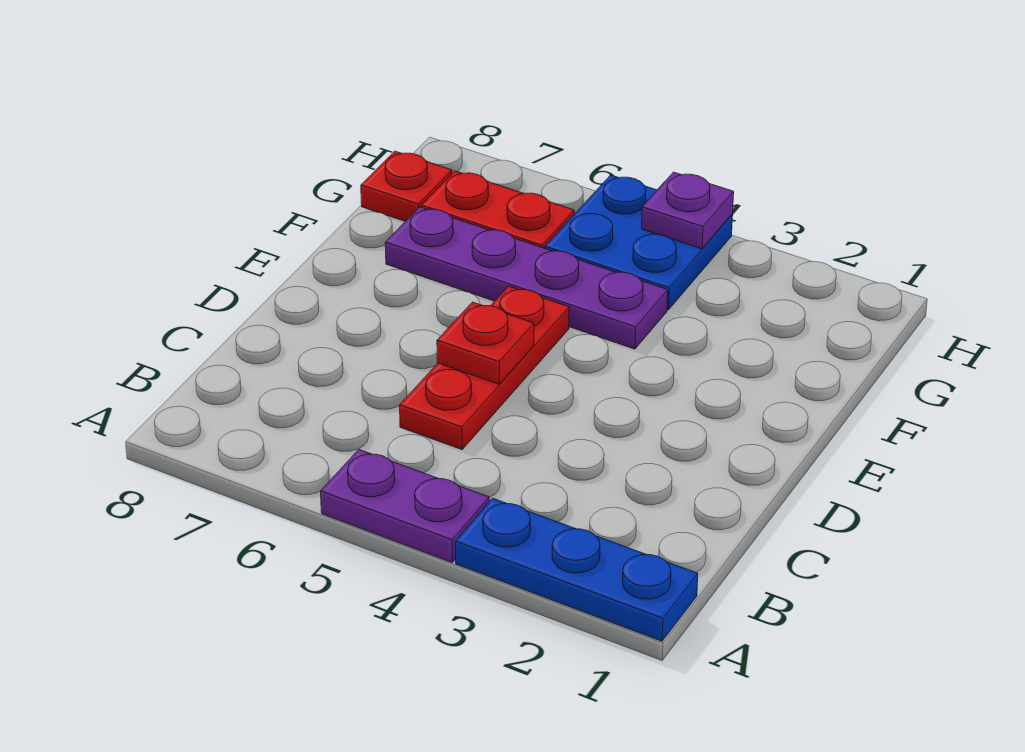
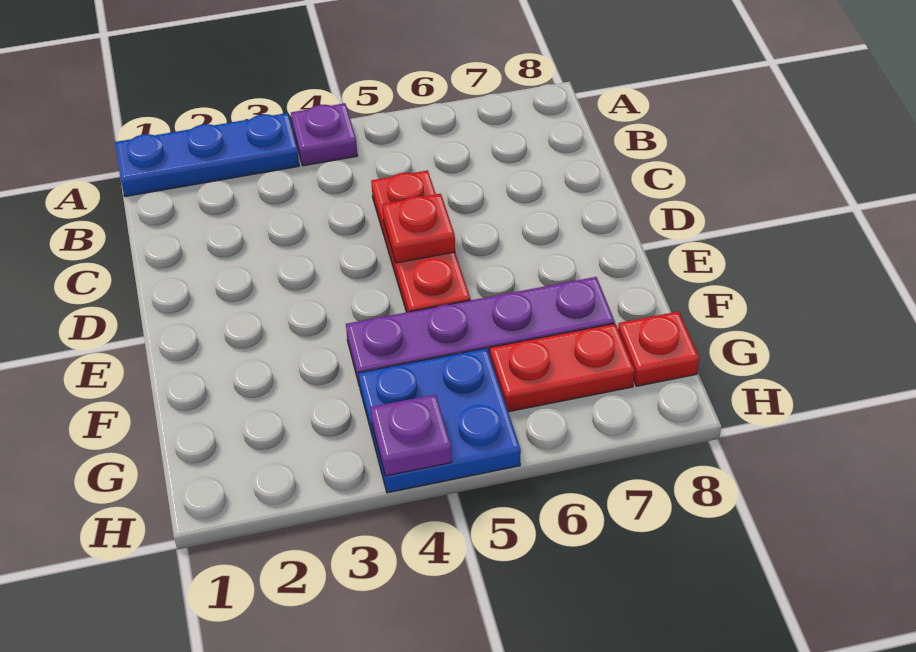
purple 1x2 plate [321,450,489,563] -> purple 1x1 plate [291,103,357,166]

